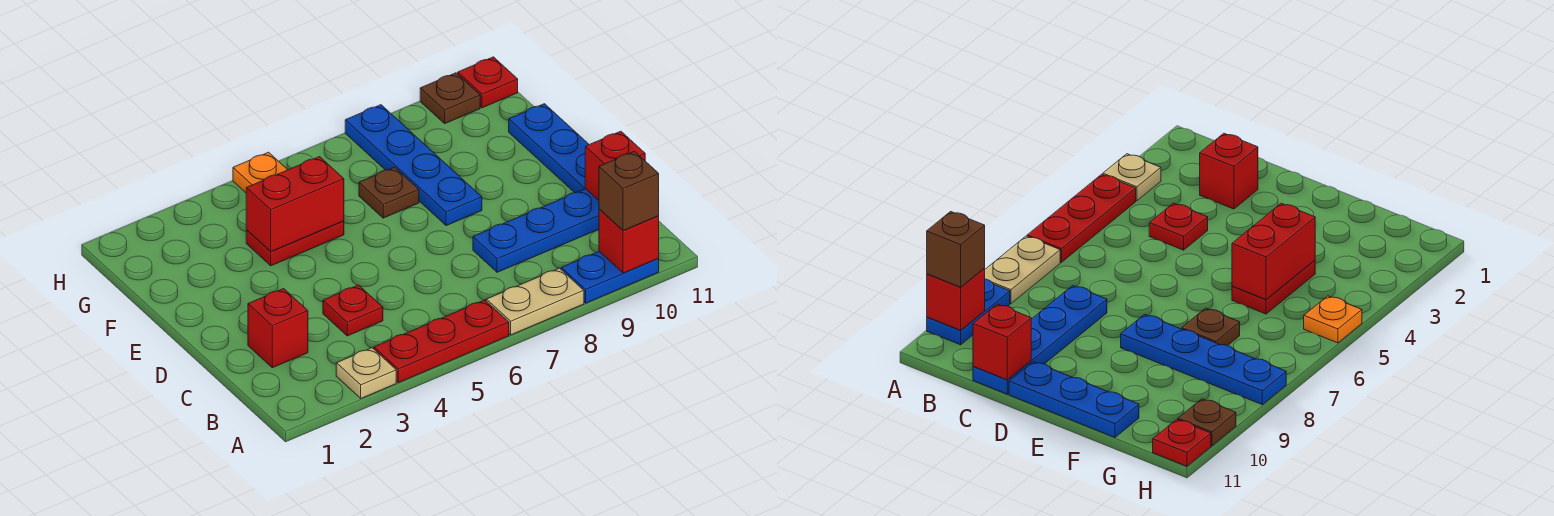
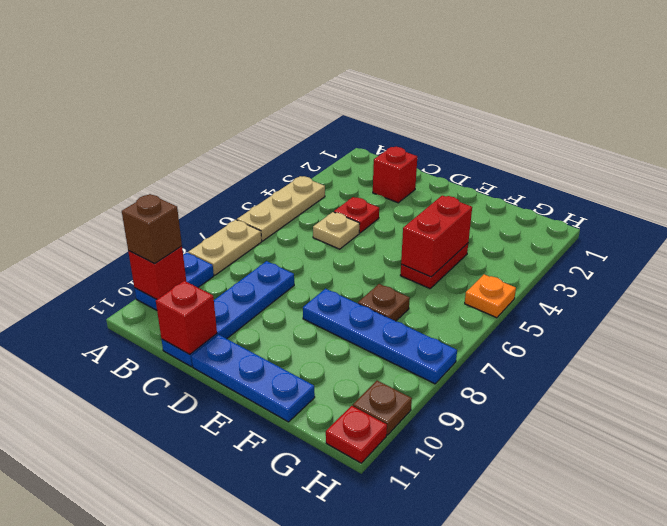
tan 1x1 plate [336,348,396,398] -> tan 1x1 plate moved to [313,212,360,249]
red 1x3 plate [374,300,509,383] -> tan 1x3 plate [237,176,325,241]

